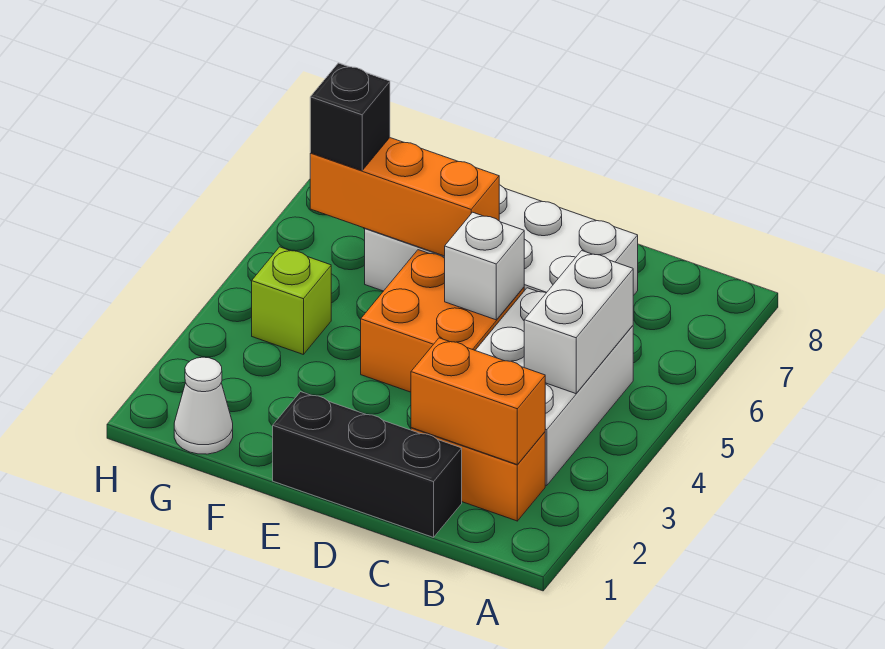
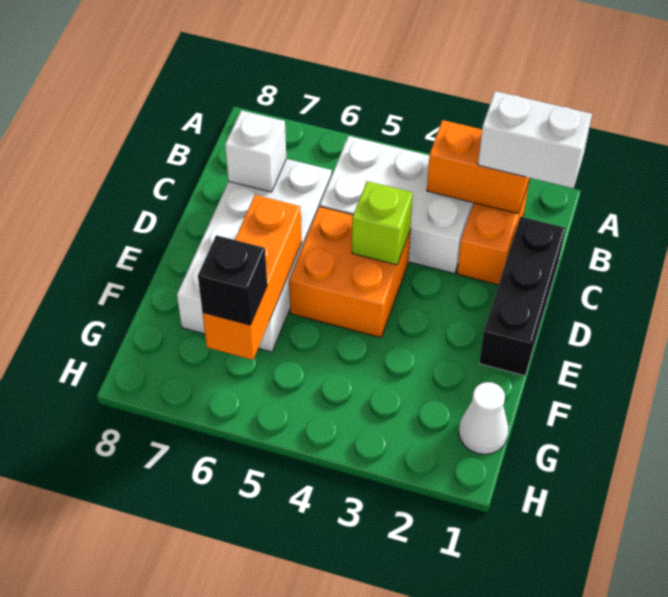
orange 1x2 brick [411,338,545,464] -> orange 1x2 brick turned to [427,120,530,214]
white 1x2 brick [524,251,633,394] -> white 1x2 brick moved to [478,91,592,188]
white 1x1 brick [445,212,524,320] -> white 1x1 brick moved to [225,110,286,192]
lime 1x1 brick [252,247,331,355] -> lime 1x1 brick moved to [352,181,413,265]

